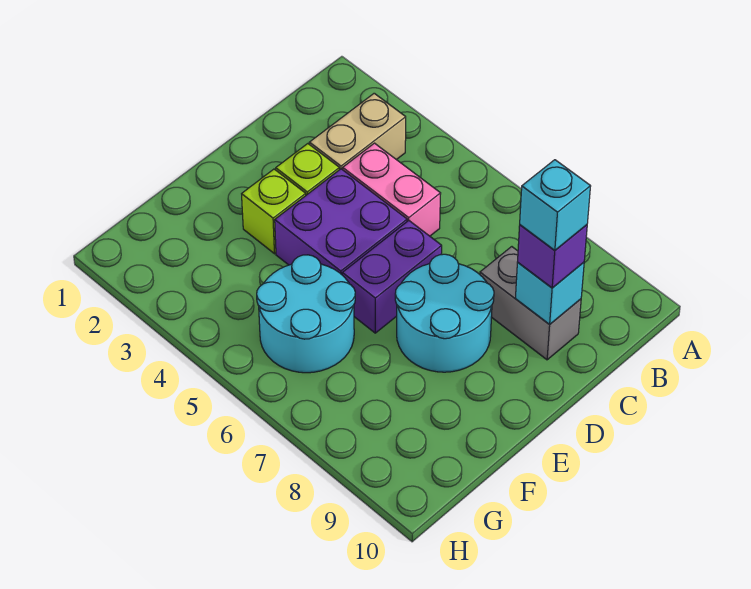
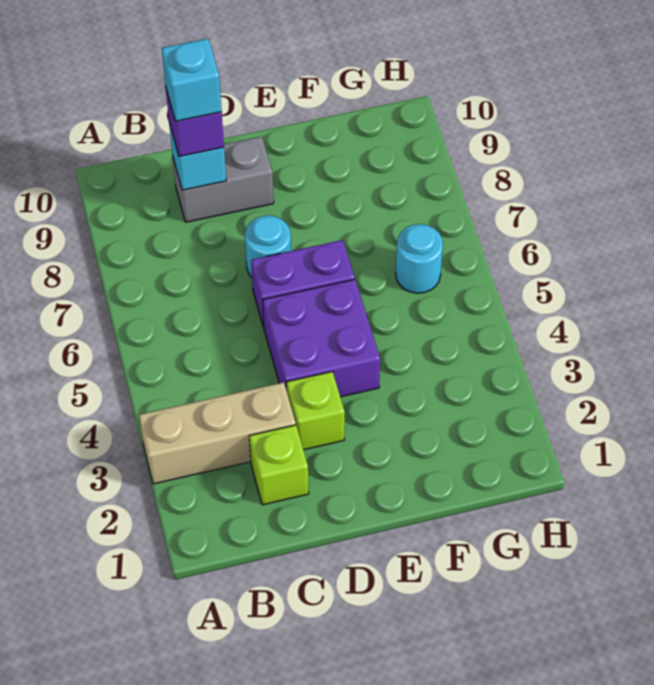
tan 1x2 brick [309,93,406,170] -> tan 1x3 brick [139,382,296,484]
pink 1x2 brick [343,143,441,236] -> none
grey 1x2 brick [480,247,581,360] -> grey 1x2 brick turned to [173,136,274,222]
cyan 2x2 round brick [395,254,494,372] -> cyan 1x1 round brick [245,215,291,277]
lime 1x1 brick [242,169,306,254] -> lime 1x1 brick moved to [249,425,309,505]
cyan 2x2 round brick [257,255,355,373] -> cyan 1x1 round brick [396,224,443,293]

